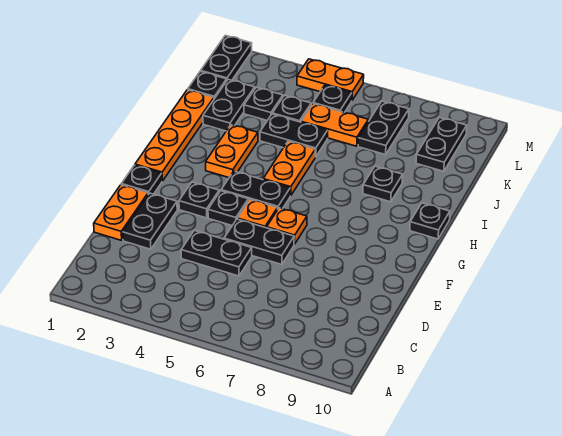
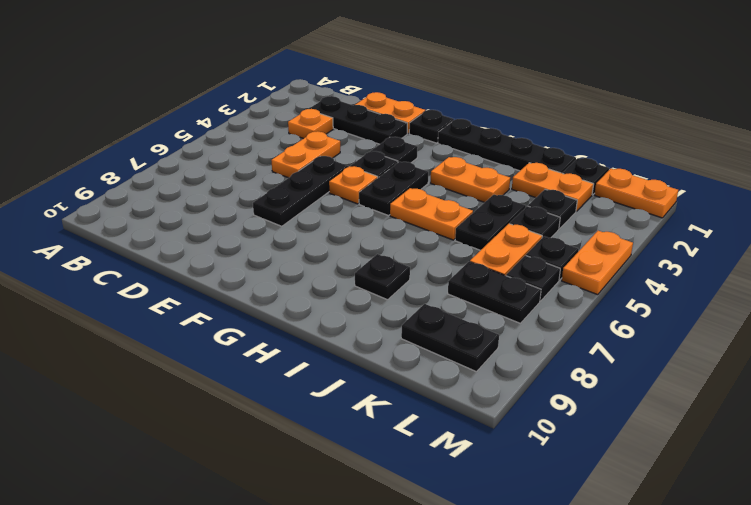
black 1x2 plate [123,193,177,249] -> black 1x3 plate [309,96,407,144]
black 1x2 plate [181,230,252,276] -> orange 1x2 plate [271,131,340,178]
black 1x2 plate [224,219,294,265] -> black 1x3 plate [253,156,348,226]
orange 1x1 plate [267,208,307,244] -> orange 1x1 plate moved to [288,109,333,139]
orange 1x4 plate [135,90,214,181] -> black 1x4 plate [438,119,576,173]
black 1x1 plate [410,203,450,239] -> black 1x1 plate moved to [506,255,560,301]
black 1x2 plate [203,79,255,131] -> orange 1x2 plate [512,163,594,211]
black 1x2 plate [201,35,252,80] -> orange 1x2 plate [595,169,678,218]

